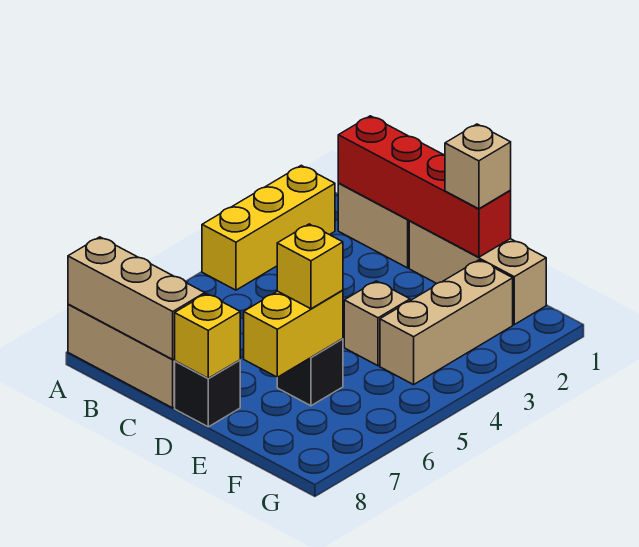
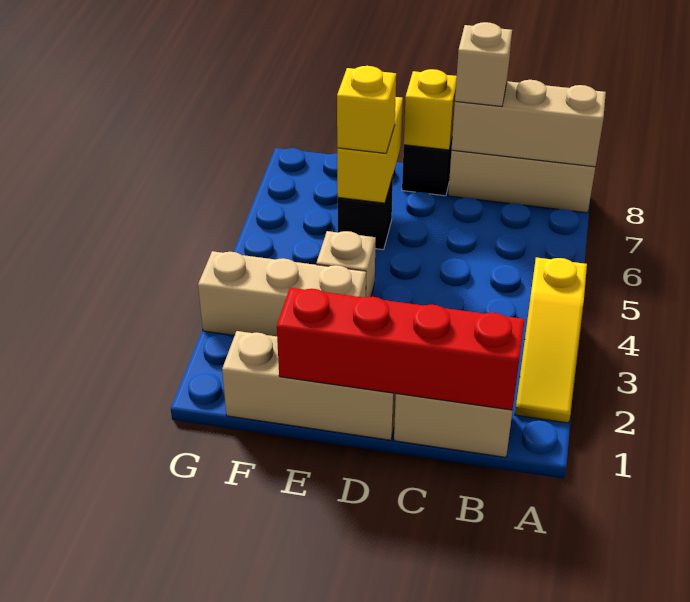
yellow 1x3 brick [202,165,335,290] -> yellow 1x3 slope [515,257,587,423]
tan 1x1 brick [445,124,511,209] -> tan 1x1 brick moved to [455,22,512,107]
tan 1x3 brick [380,260,513,385] -> tan 1x3 brick turned to [198,251,366,336]

